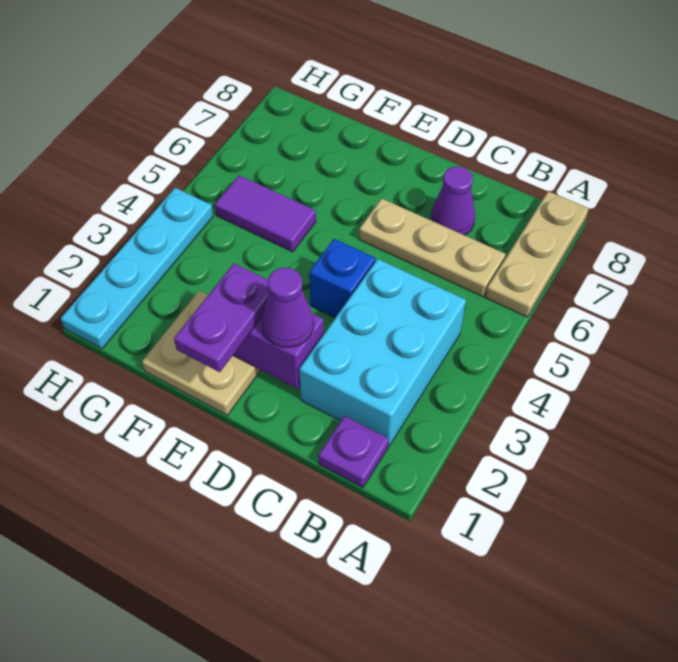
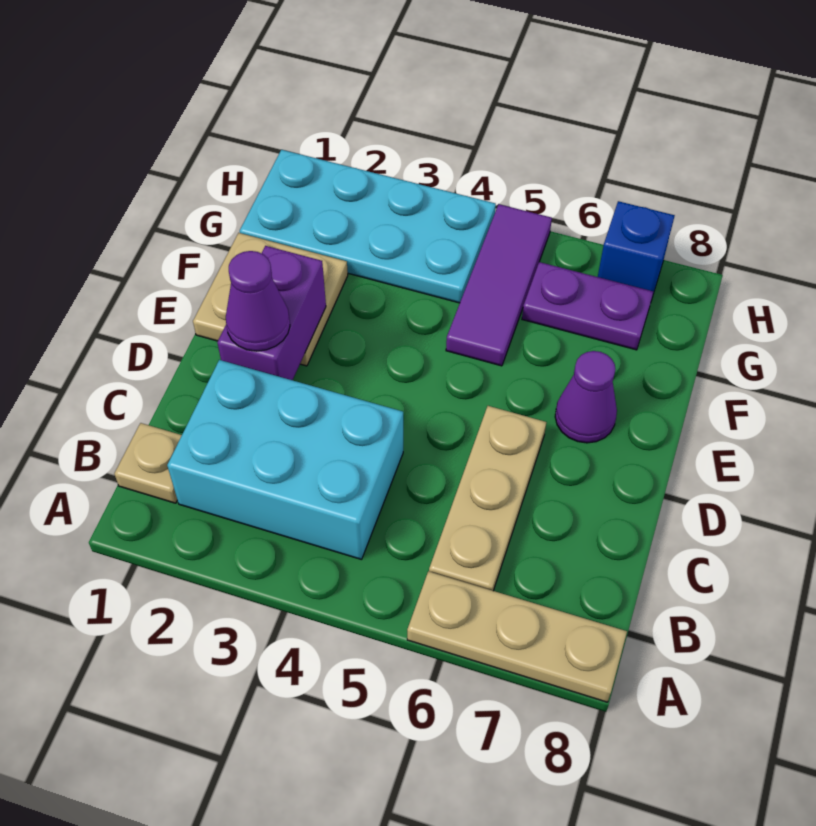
purple 1x1 plate [318,416,389,488] -> tan 1x1 plate [114,423,182,503]
purple 1x1 cone [431,166,475,235] -> purple 1x1 cone moved to [555,351,617,443]
blue 1x1 brick [309,239,375,318] -> blue 1x1 brick moved to [598,201,675,297]
purple 1x2 plate [174,263,269,372] -> purple 1x2 plate moved to [522,262,654,350]
purple 1x2 tile [215,175,316,252] -> purple 1x3 tile [446,204,552,366]
cyan 1x4 plate [61,188,213,349] -> cyan 2x4 plate [240,150,496,303]

